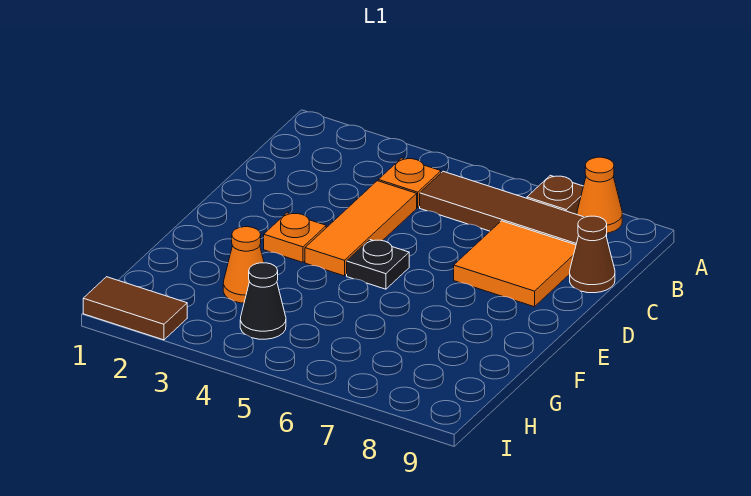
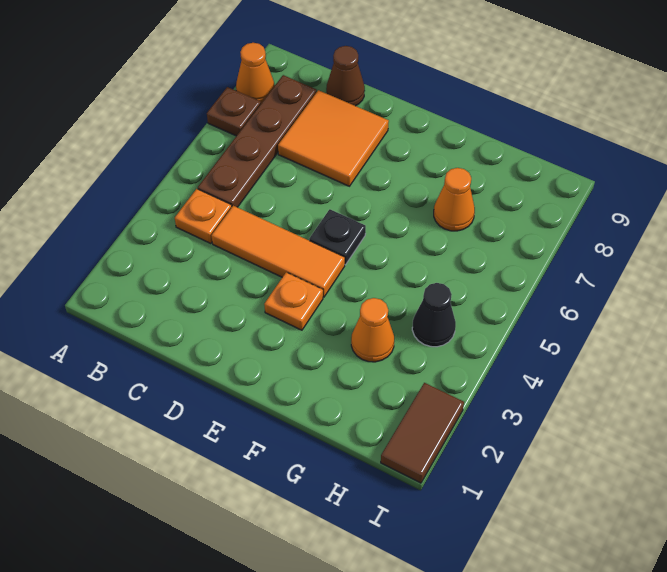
brown 1x4 tile [420,171,607,245] -> brown 1x4 plate [198,75,317,207]
none -> orange 1x1 cone [434,168,475,231]

